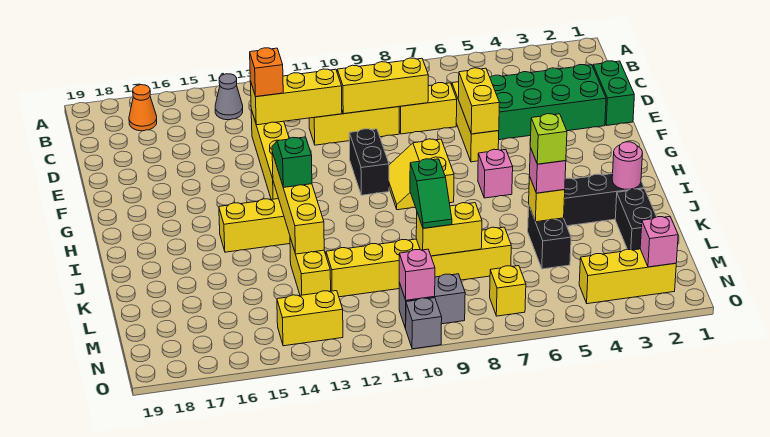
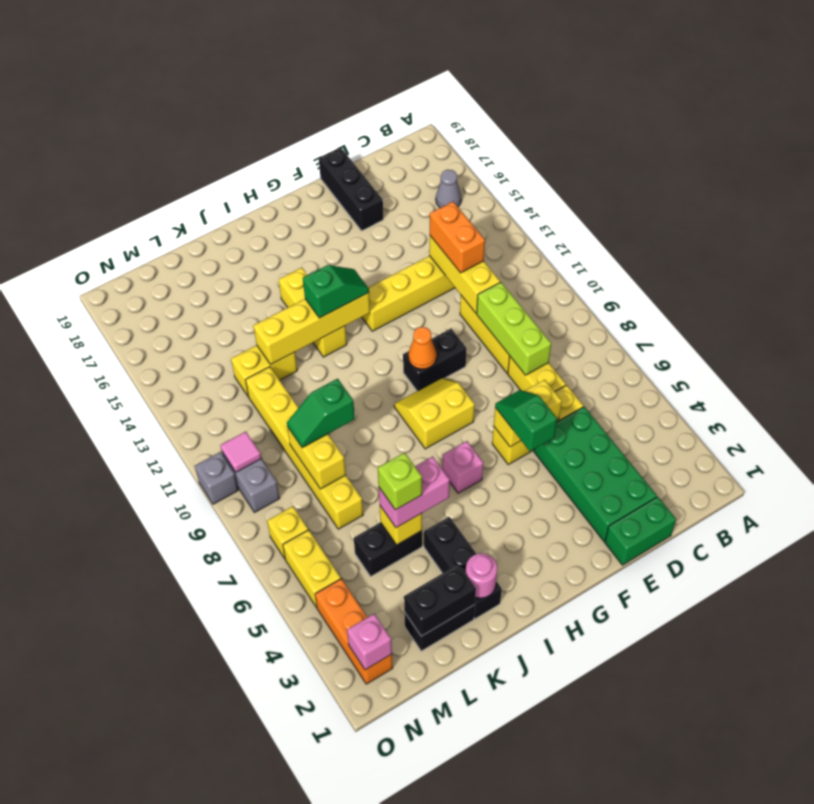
grey 1x1 cone [215,74,243,120] -> grey 1x1 cone moved to [436,169,461,208]
orange 1x1 cone [129,85,157,131] -> orange 1x1 cone moved to [408,327,436,369]
yellow 1x3 brick [337,58,428,114] -> lime 1x3 brick [477,282,551,375]
orange 1x1 brick [250,48,283,97] -> orange 1x2 brick [430,202,485,273]
none -> black 1x3 brick [319,147,383,231]
none -> green 1x2 slope [495,390,557,451]
none -> black 1x2 brick [404,564,476,636]
pink 1x1 brick [529,148,566,193] -> pink 1x2 brick [379,456,450,528]
yellow 1x3 brick [579,249,676,304] -> orange 1x3 brick [315,579,393,684]
pink 1x1 brick [399,249,435,300] -> pink 1x1 tile [220,432,261,472]
yellow 1x2 brick [277,291,343,346] -> yellow 1x2 brick moved to [283,530,341,608]

